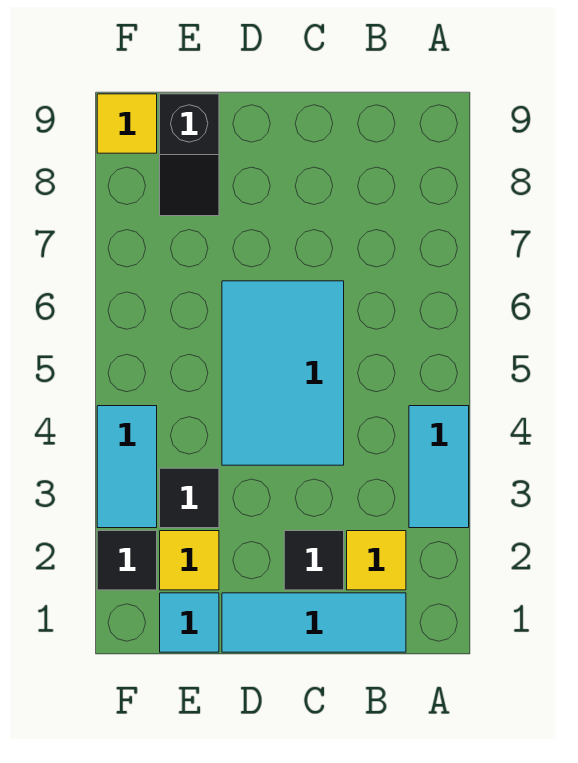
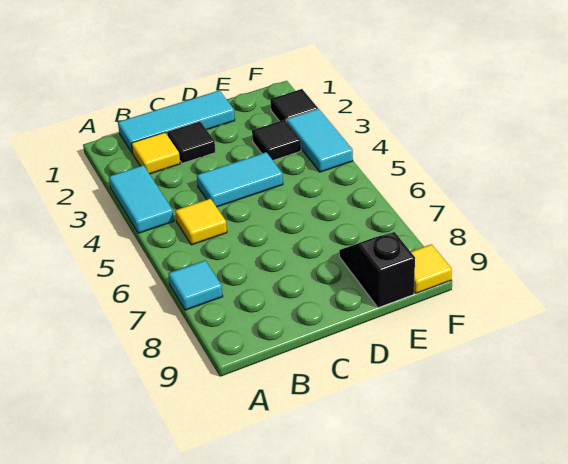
cyan 2x3 tile [222,281,344,465] -> cyan 1x2 tile [197,152,283,207]
cyan 1x1 tile [160,593,219,652] -> cyan 1x1 tile moved to [168,260,223,310]
yellow 1x1 tile [160,531,219,590] -> yellow 1x1 tile moved to [175,199,227,245]

